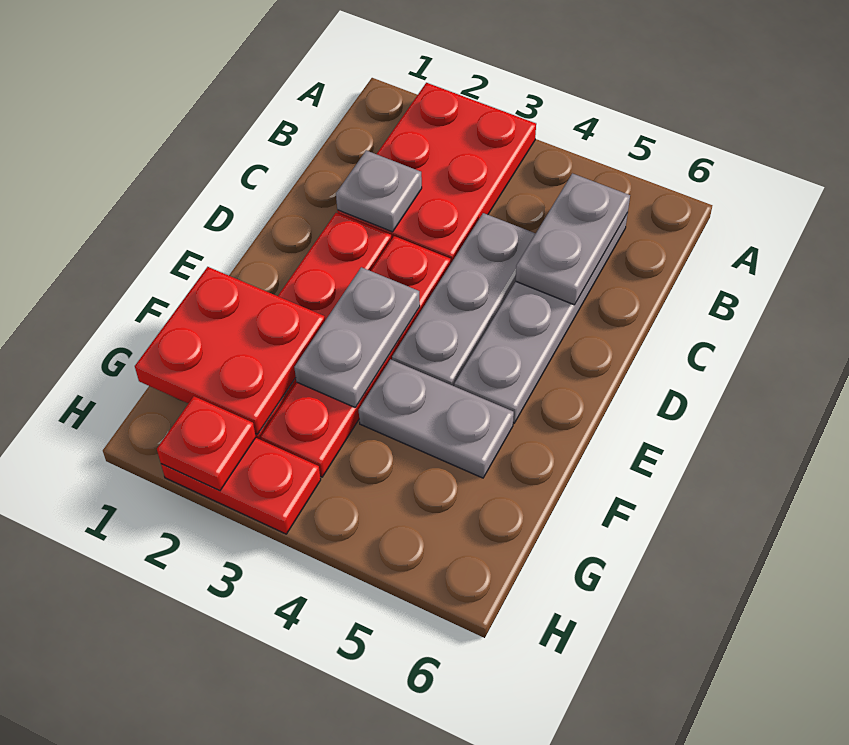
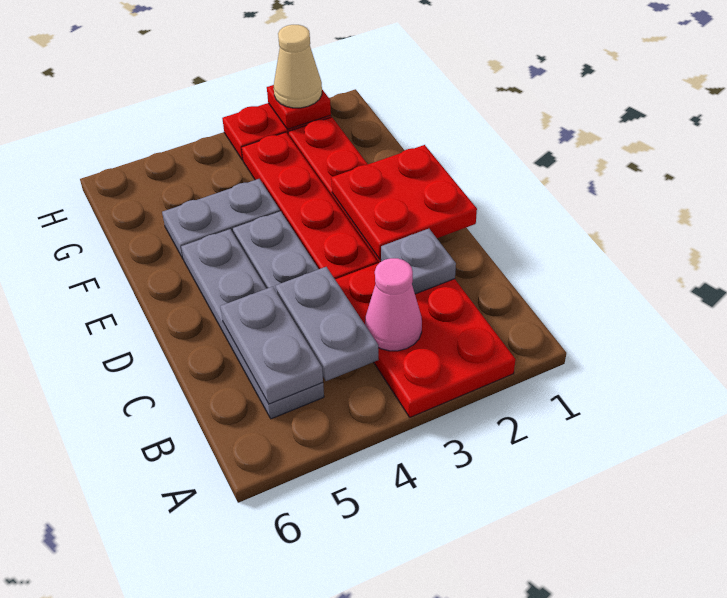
none -> pink 1x1 cone [365,258,422,351]
grey 1x2 plate [294,267,420,408] -> grey 1x2 plate moved to [275,267,379,381]
red 2x2 plate [135,267,325,434] -> red 2x2 plate moved to [331,145,477,260]
none -> tan 1x1 cone [274,25,322,108]

